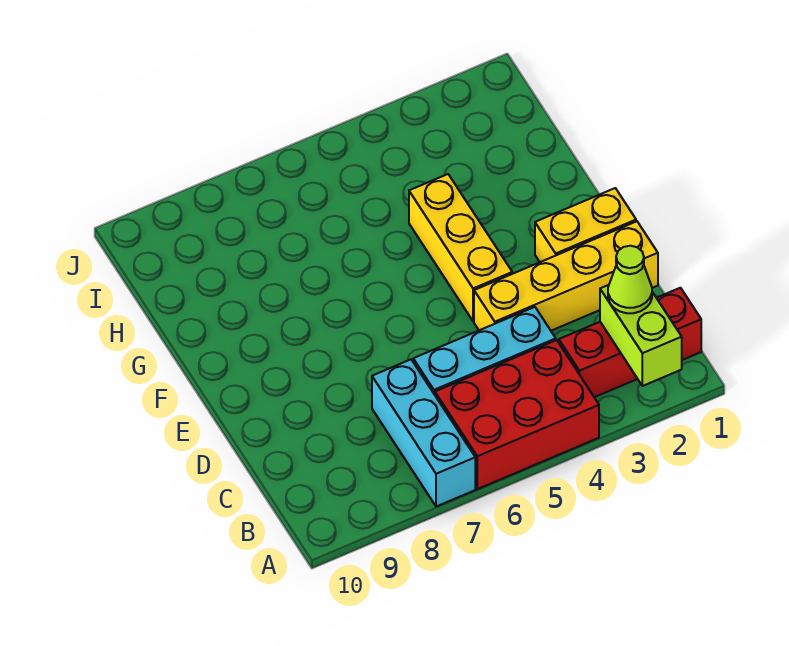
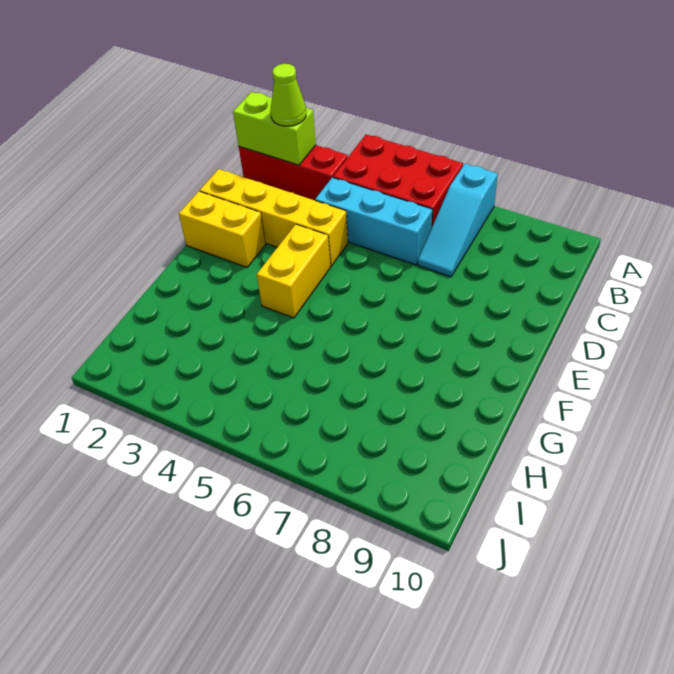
lime 1x2 brick [600,285,682,386] -> lime 1x2 brick turned to [233,92,316,165]
cyan 1x3 brick [372,360,475,507] -> cyan 1x3 slope [418,164,498,277]
yellow 1x3 brick [409,174,512,321] -> yellow 1x2 brick [257,224,330,318]

